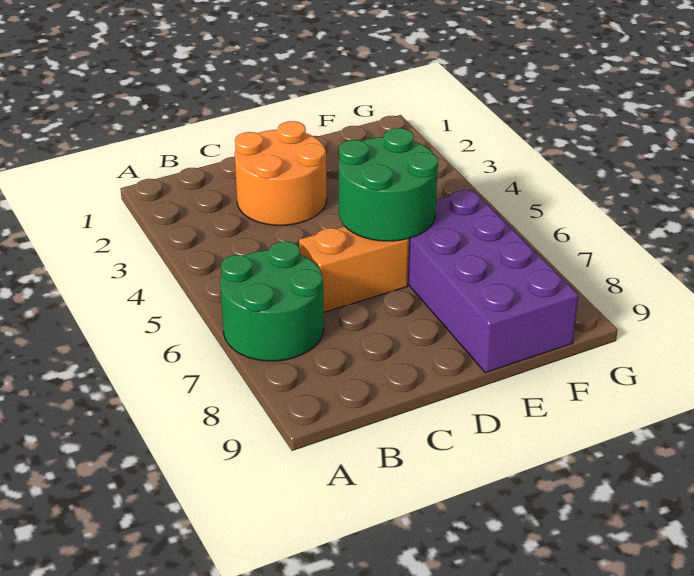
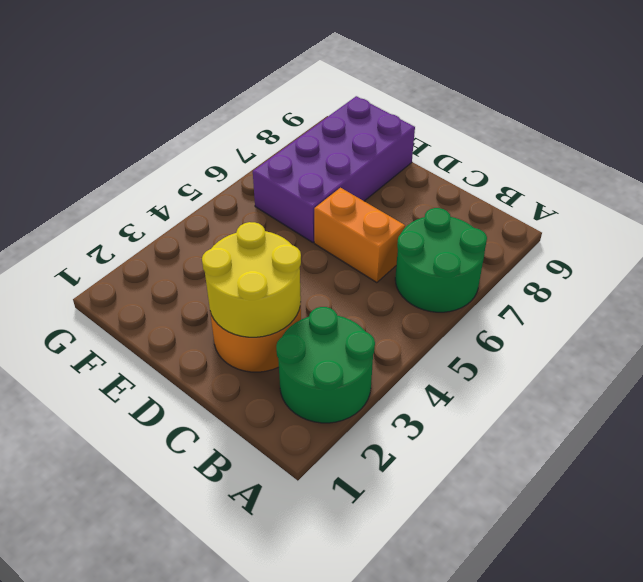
none -> yellow 2x2 round brick [202,222,301,337]
green 2x2 round brick [339,128,438,241] -> green 2x2 round brick moved to [276,307,375,423]

